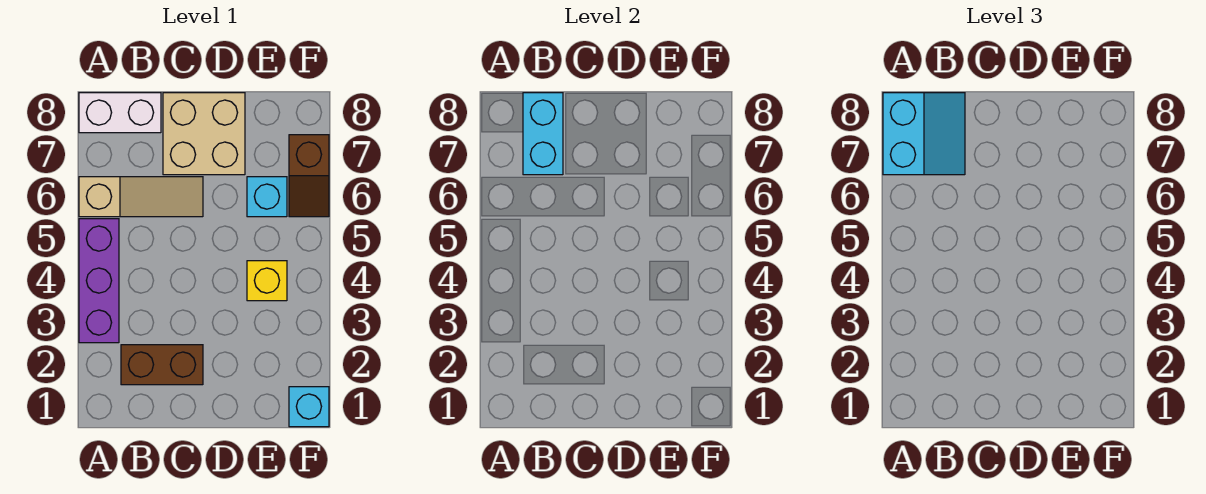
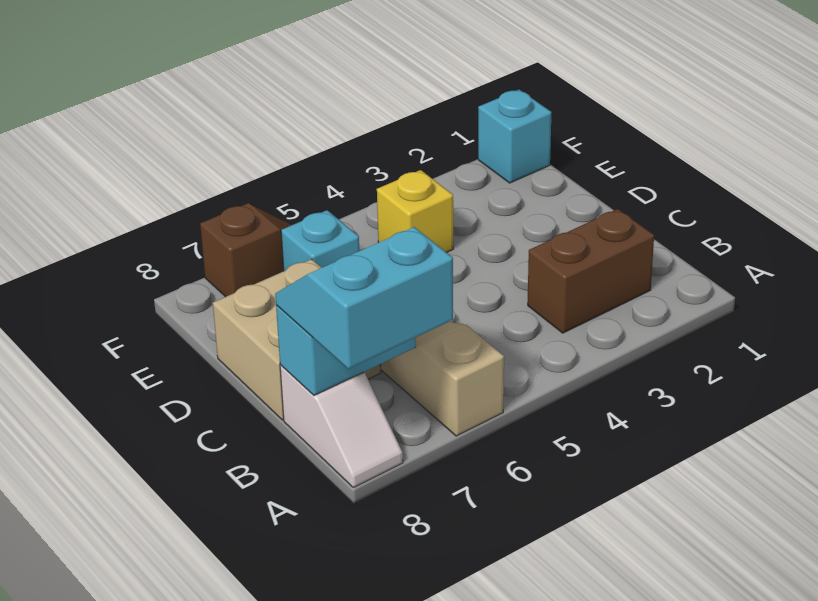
purple 1x3 brick [79,219,119,343] -> none
white 1x2 brick [79,93,161,133] -> white 1x2 slope [280,365,403,488]
brown 1x2 brick [121,345,203,385] -> brown 1x2 brick turned to [528,209,654,333]

